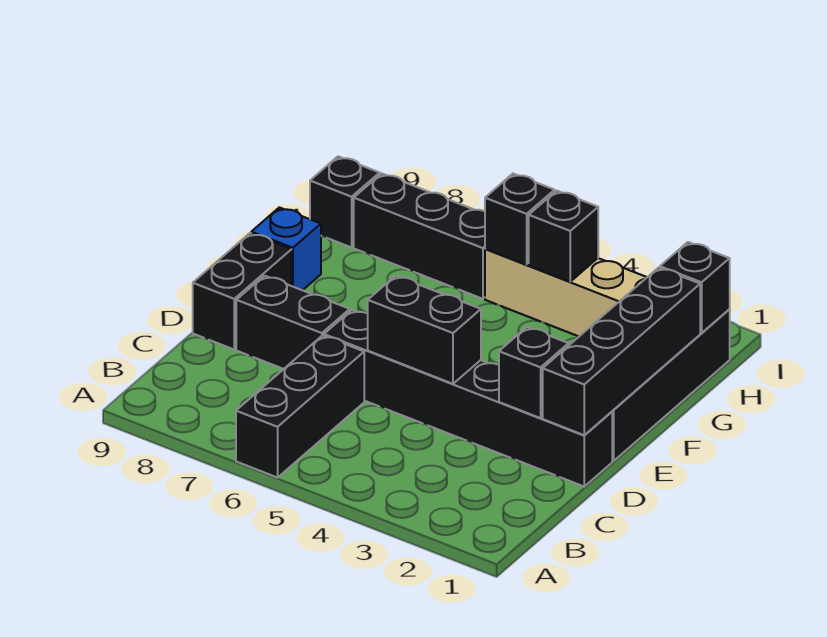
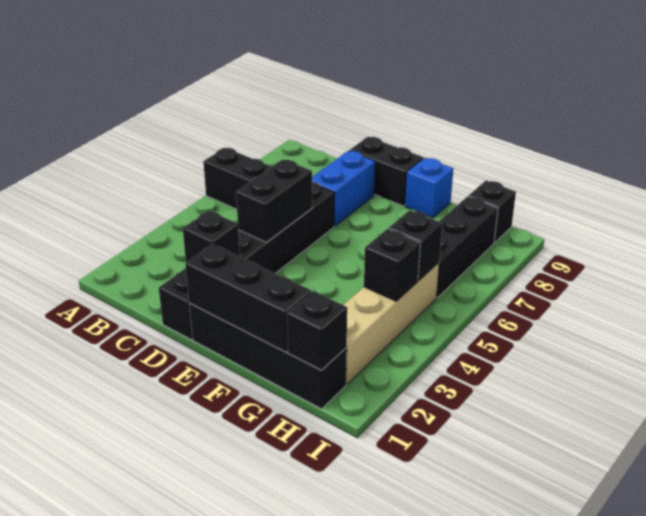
black 1x4 brick [543,267,700,435] -> black 1x3 brick [185,244,311,352]
black 1x2 brick [236,276,350,369] -> blue 1x2 brick [312,151,375,226]

